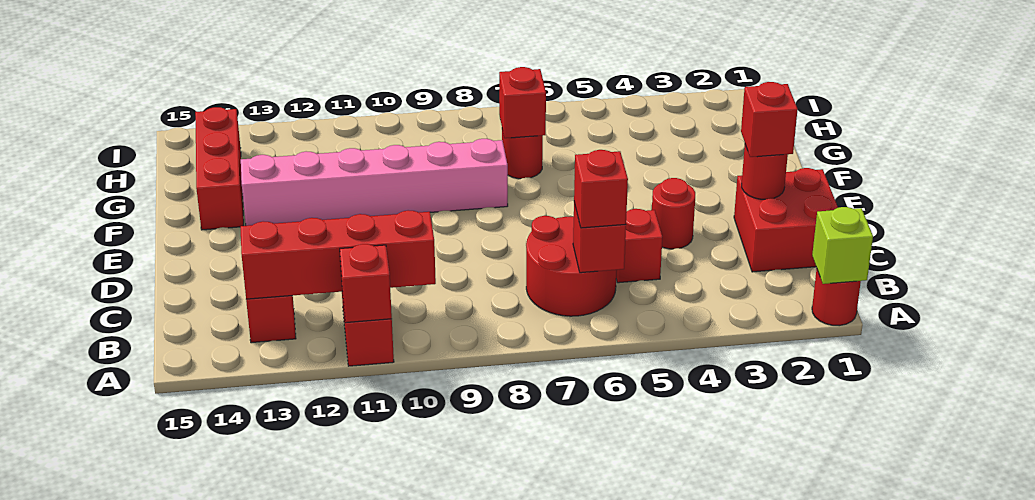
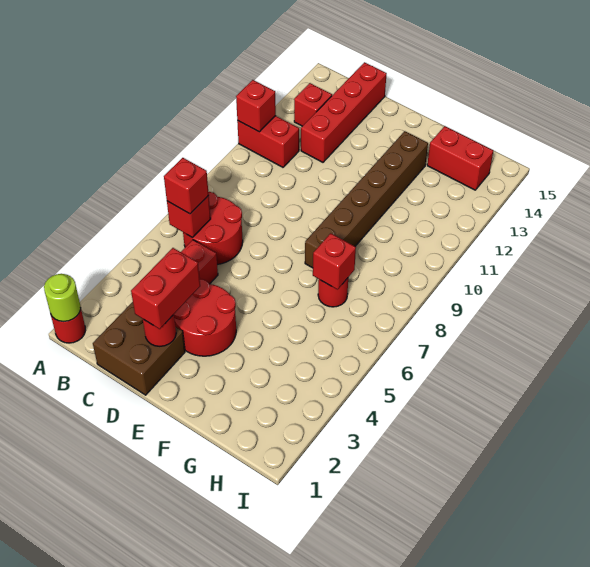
lime 1x1 brick [812,207,873,284] -> lime 1x1 round brick [44,274,81,322]
red 1x4 brick [240,210,436,299] -> red 1x4 brick moved to [301,62,387,162]
red 2x2 brick [734,168,838,272] -> brown 2x2 brick [93,302,185,395]
red 1x1 brick [741,82,798,157] -> red 1x2 brick [131,248,200,329]
red 1x1 round brick [652,178,695,249] -> red 2x2 round brick [174,279,236,356]
pink 1x6 brick [241,139,508,226] -> brown 1x6 brick [305,131,428,268]
red 1x3 brick [195,107,244,230] -> red 1x2 brick [427,126,493,190]

